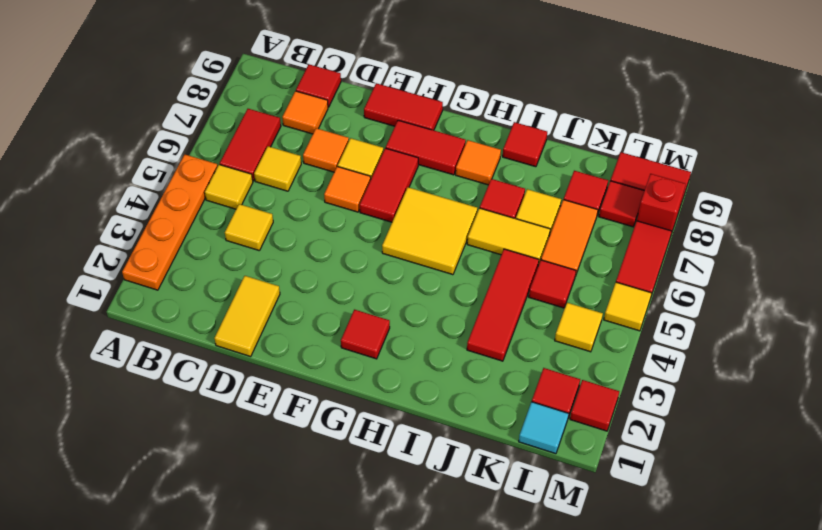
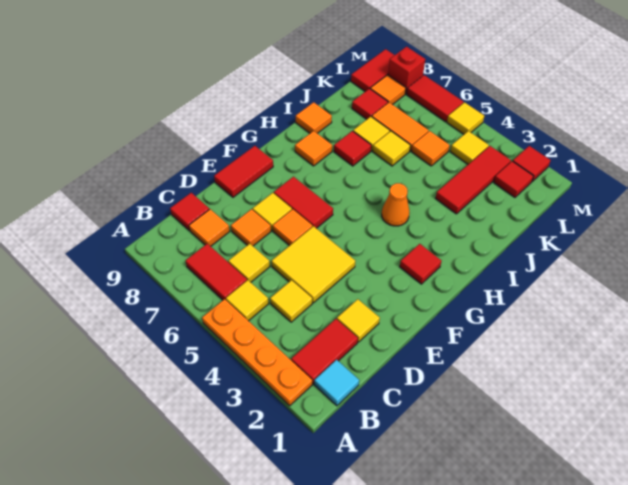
yellow 1x2 tile [214,276,280,357] -> yellow 1x1 tile [337,299,380,342]
red 1x2 tile [386,120,466,175] -> red 1x2 tile moved to [291,319,358,384]
yellow 2x2 tile [382,187,477,275] -> yellow 2x2 tile moved to [272,226,355,303]
none -> orange 1x1 cone [382,183,409,226]
yellow 1x2 tile [467,208,550,265] -> yellow 1x1 tile [373,131,411,166]
red 1x1 tile [503,122,547,167] -> orange 1x1 tile [296,102,332,133]
red 1x3 tile [467,249,539,361] -> red 1x3 tile turned to [436,146,511,214]
red 1x1 tile [529,260,576,308] -> orange 1x1 tile [411,131,450,166]
cyan 1x1 tile [519,402,569,454] -> cyan 1x1 tile moved to [314,360,359,406]
red 1x1 tile [599,181,644,227] -> orange 1x1 tile [370,75,406,105]

